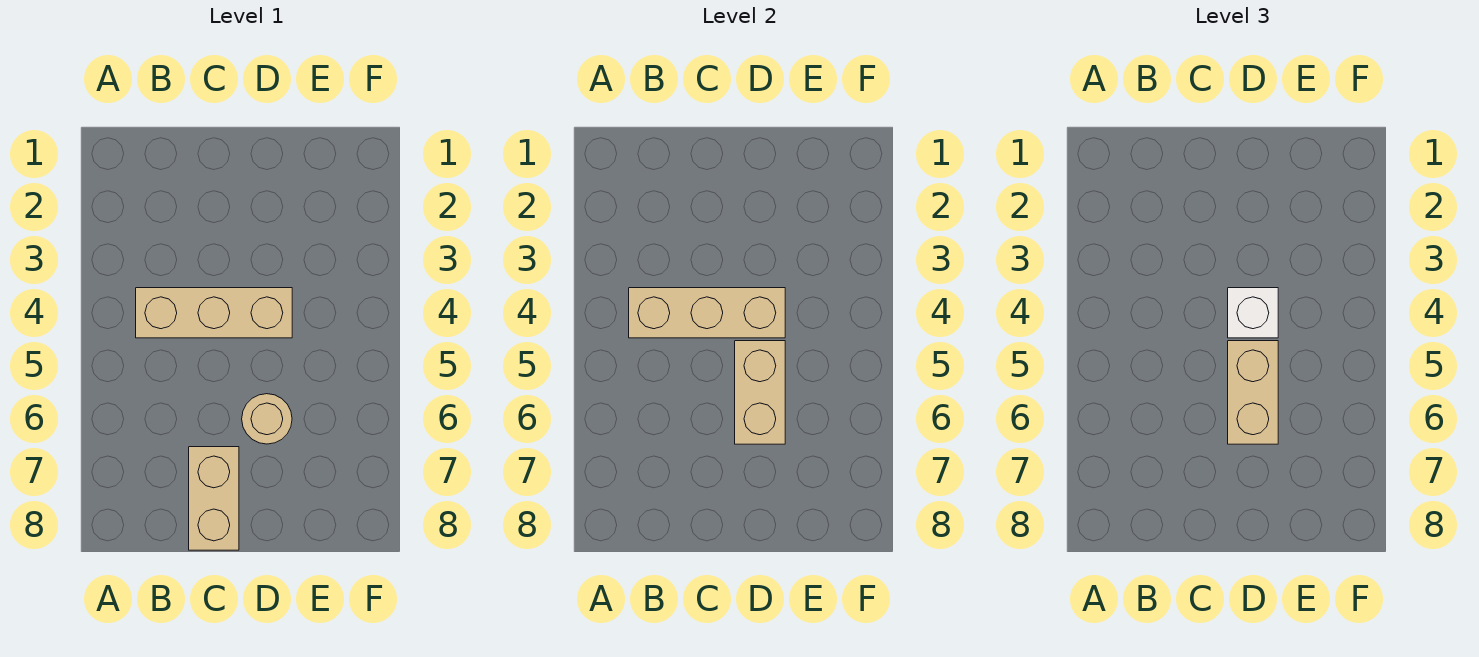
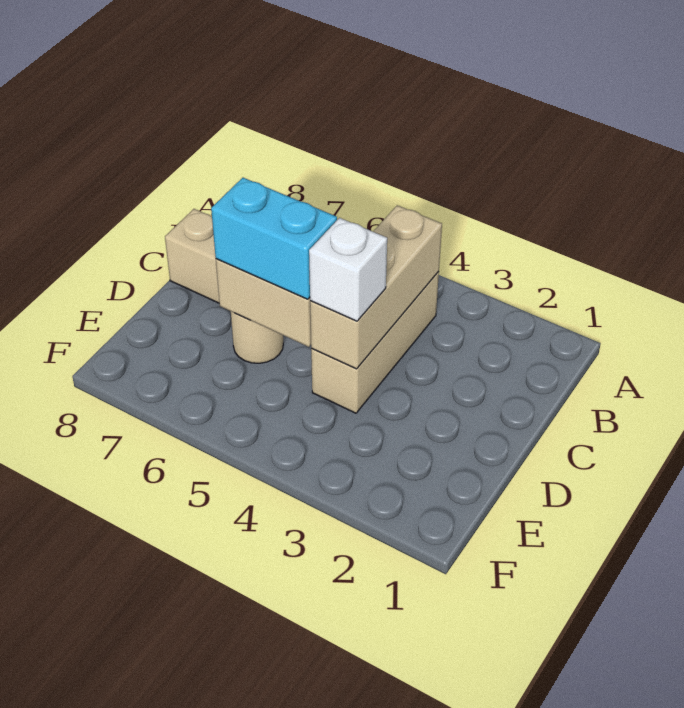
tan 1x2 brick [1228,341,1278,444] -> cyan 1x2 brick [211,178,337,299]

